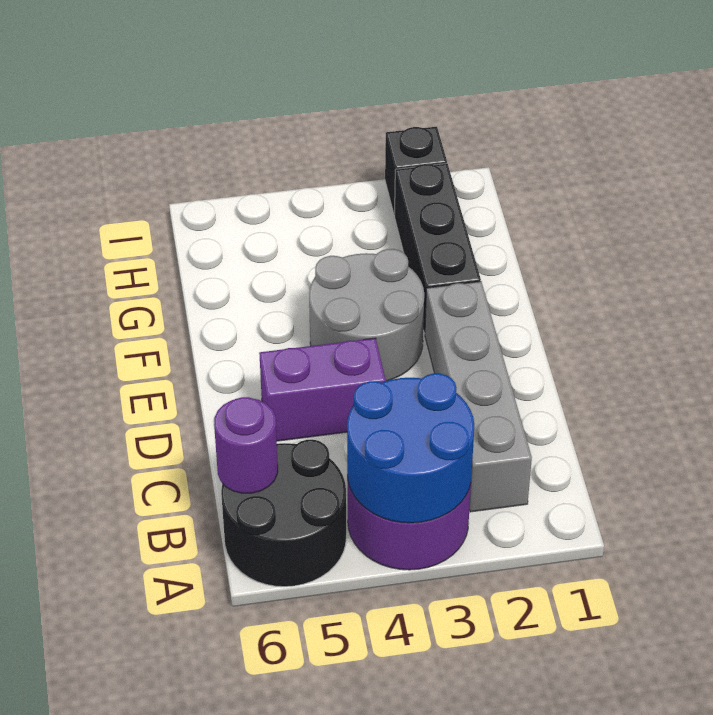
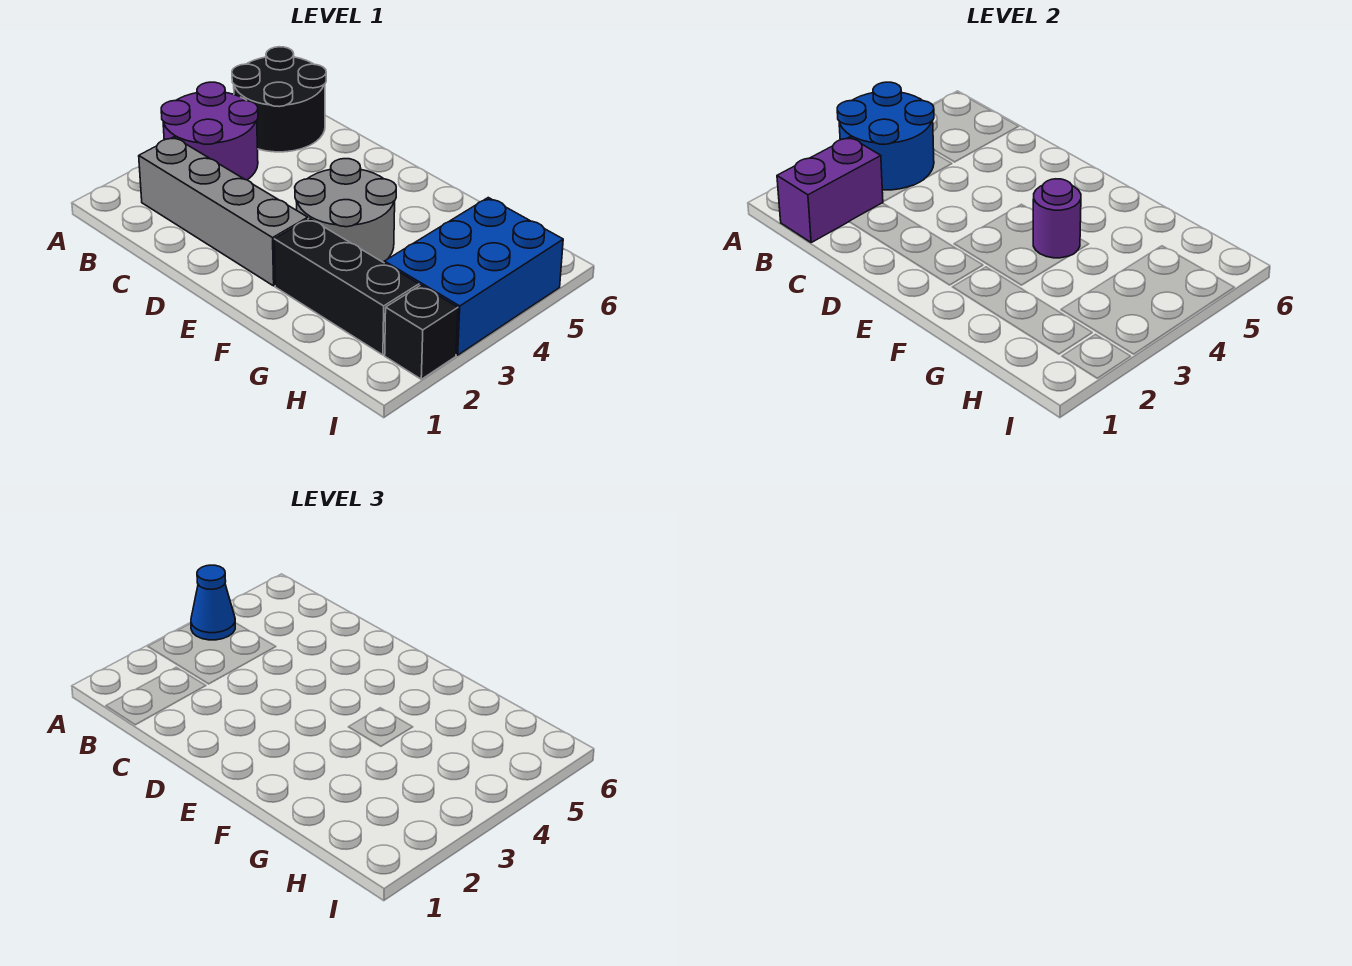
none -> blue 1x1 cone [191,565,235,640]
purple 1x1 round brick [214,397,278,493] -> purple 1x1 round brick moved to [1033,179,1081,258]
purple 1x2 brick [259,338,386,441] -> purple 1x2 brick moved to [777,137,883,242]
none -> blue 2x3 brick [384,198,563,355]

